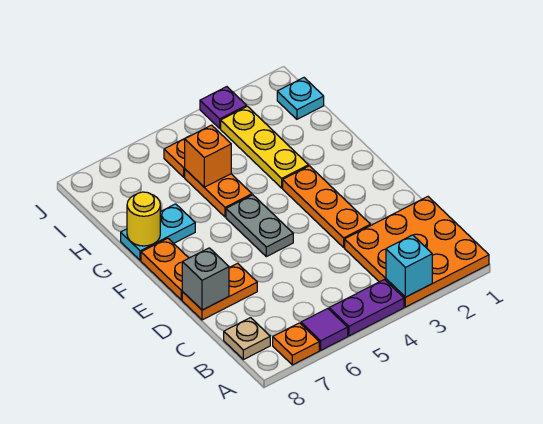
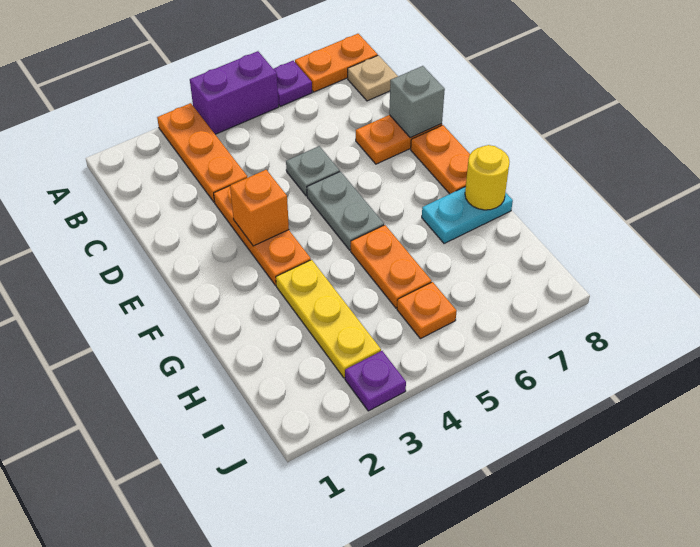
orange 3x3 plate [345,197,489,307] -> orange 1x3 plate [157,103,248,202]
cyan 1x1 brick [386,235,432,297] -> none
purple 1x2 plate [329,280,404,336] -> purple 1x2 brick [190,51,279,134]
purple 1x1 tile [301,309,348,350] -> purple 1x1 plate [274,61,312,106]
orange 1x1 plate [273,323,319,365] -> orange 1x2 plate [295,34,378,92]
none -> grey 1x1 plate [286,146,340,196]
orange 1x1 brick [185,125,231,187] -> orange 1x1 brick moved to [230,170,289,246]
cyan 1x1 plate [277,78,324,119] -> none

